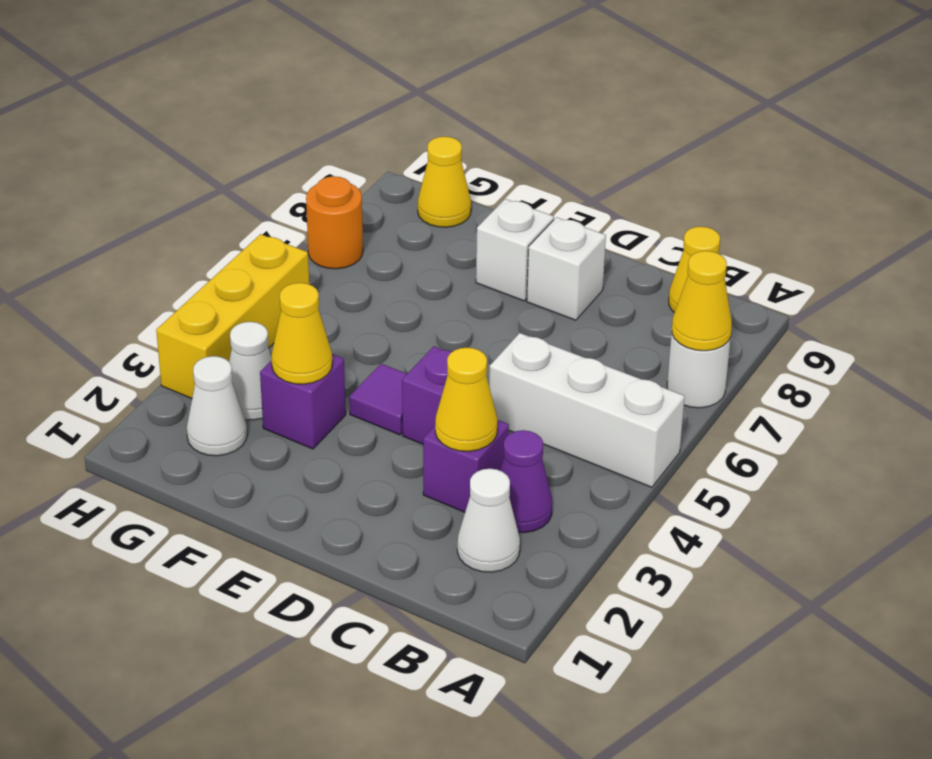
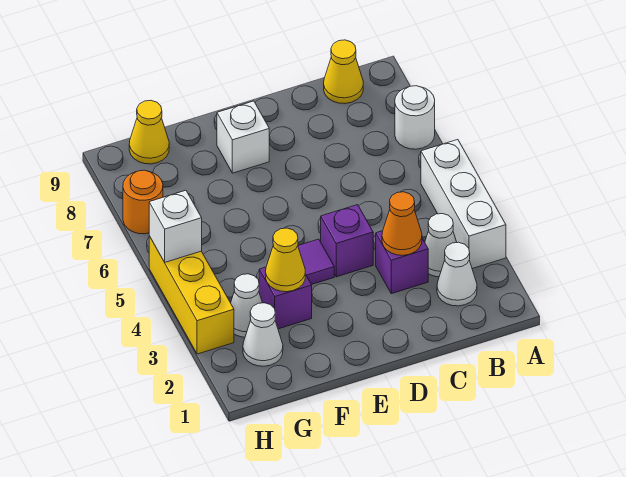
white 1x3 brick [489,333,685,487] -> white 1x3 brick turned to [421,140,506,268]
yellow 1x1 cone [672,251,732,351] -> none
purple 1x1 cone [500,430,552,533] -> white 1x1 cone [425,214,457,277]
yellow 1x1 cone [435,348,498,451] -> orange 1x1 cone [382,192,422,255]
white 1x1 brick [527,217,606,320] -> white 1x1 brick moved to [149,190,202,262]

